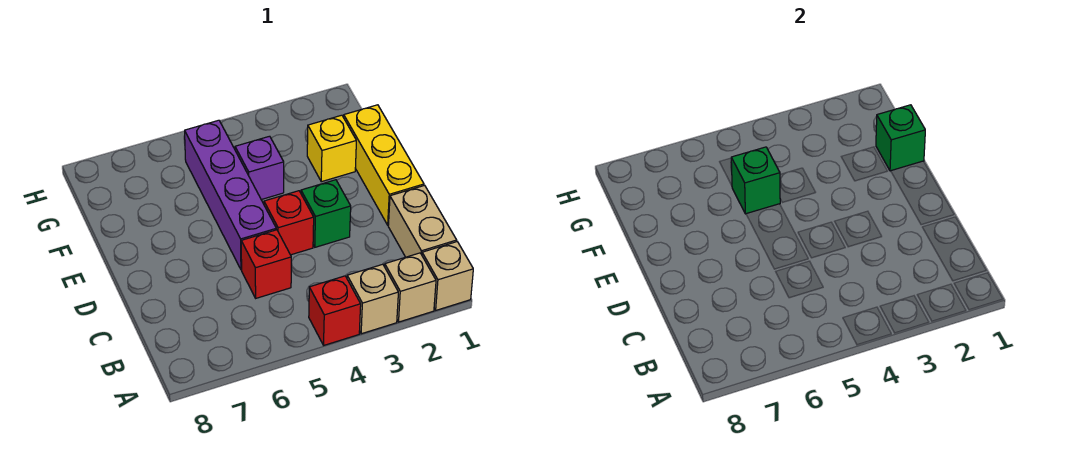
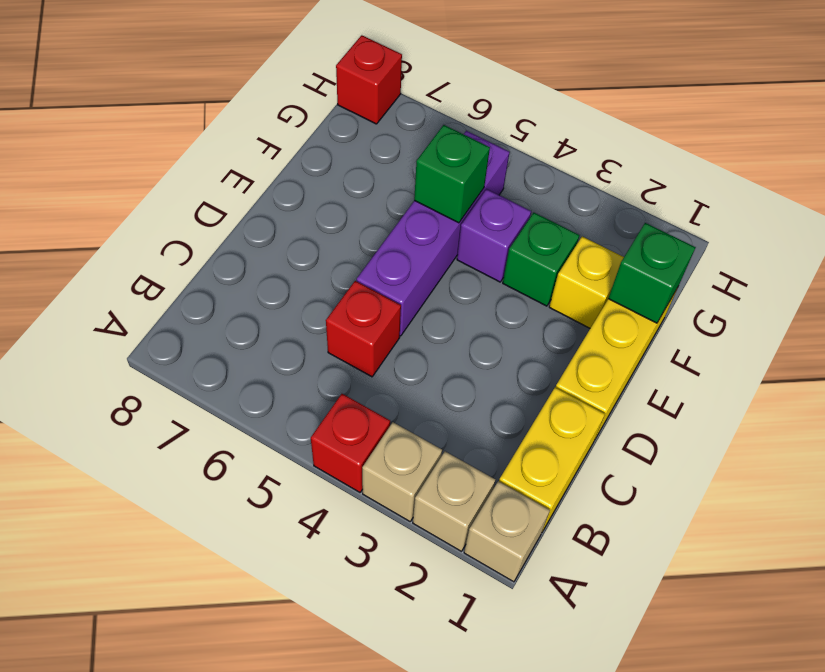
tan 1x2 brick [388,185,457,257] -> yellow 1x2 brick [499,387,605,532]
green 1x1 brick [301,180,351,247] -> green 1x1 brick moved to [503,213,579,306]
red 1x1 brick [264,191,314,255] -> red 1x1 brick moved to [336,35,402,124]

